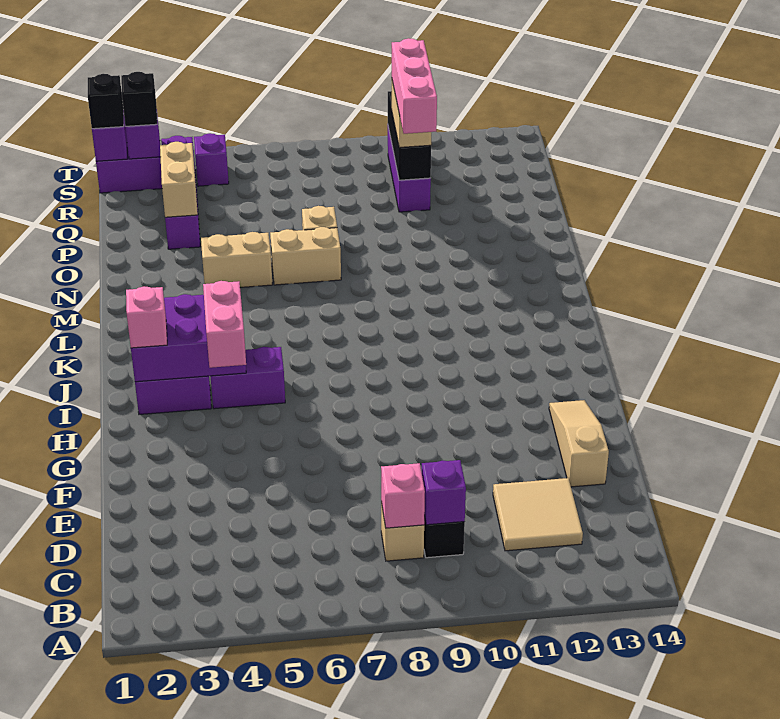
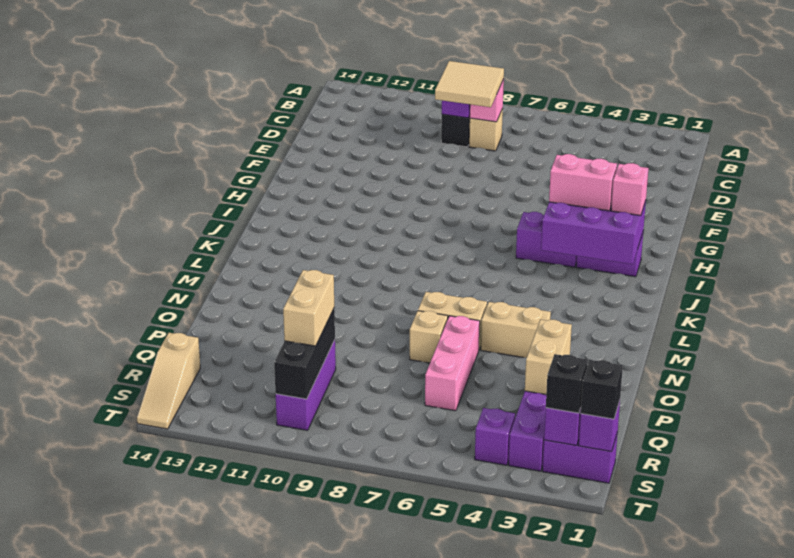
tan 2x2 tile [493,478,583,551] -> tan 2x2 tile moved to [435,61,504,107]
tan 1x3 slope [549,400,609,487] -> tan 1x3 slope moved to [137,333,200,429]
pink 1x2 brick [203,281,246,368] -> pink 1x2 brick turned to [549,154,617,211]
pink 1x3 brick [392,38,437,134] -> pink 1x3 brick moved to [425,316,480,411]

